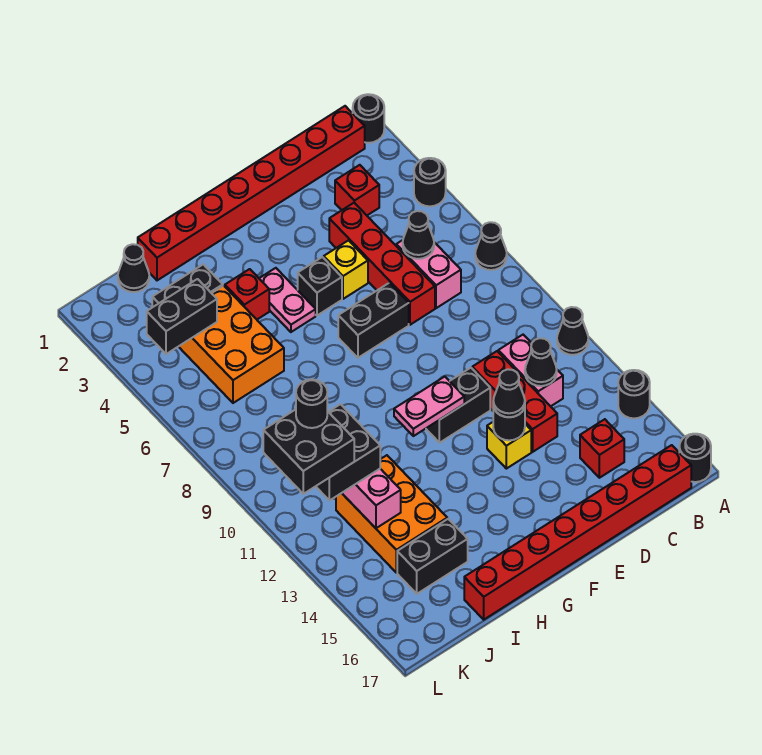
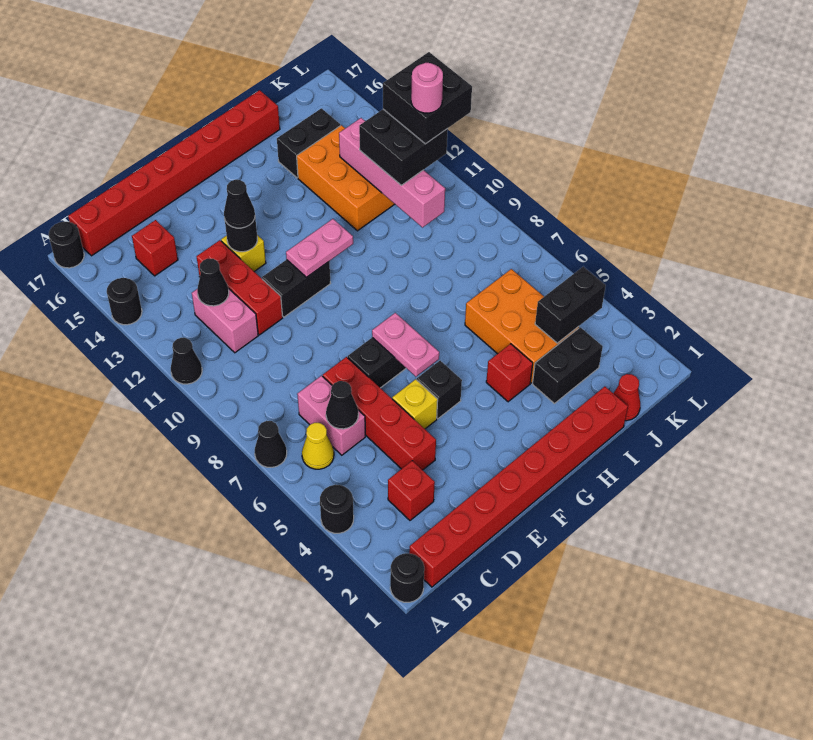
none -> yellow 1x1 cone [302,423,334,469]
pink 1x2 plate [259,268,316,332] -> pink 1x2 plate moved to [372,313,439,377]
black 1x1 cone [118,244,149,292] -> red 1x1 cone [613,374,640,421]
black 1x1 round brick [296,379,327,428] -> pink 1x1 round brick [411,63,443,113]

